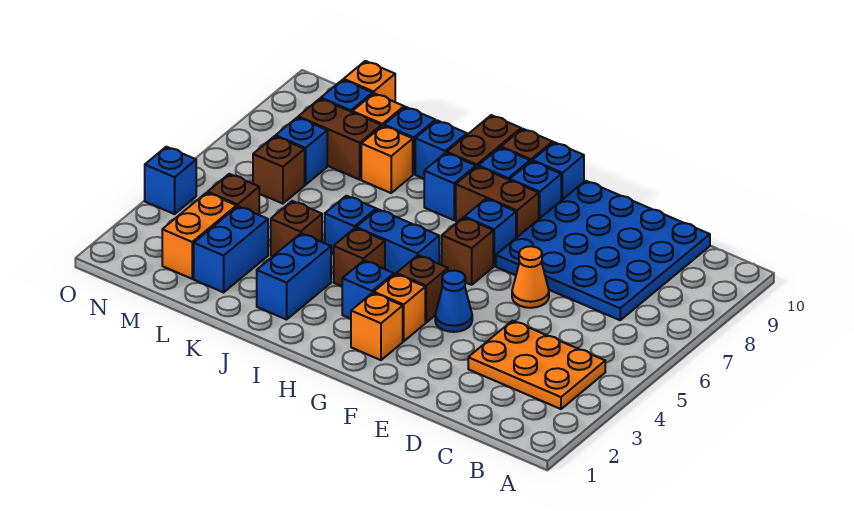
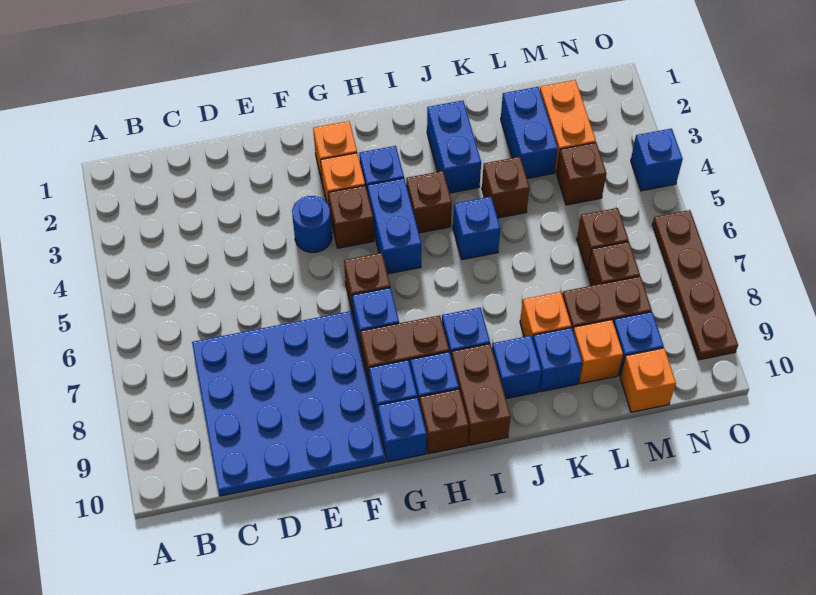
orange 2x3 plate [468,321,605,409] -> none
orange 1x1 cone [512,246,549,308] -> none
blue 1x1 cone [435,270,472,332] -> blue 1x1 round brick [292,196,332,253]
blue 1x2 brick [356,209,439,275] -> blue 1x2 brick turned to [367,178,421,274]
blue 1x1 brick [276,117,327,185] -> brown 1x1 brick [587,242,640,286]
none -> brown 1x4 plate [652,210,738,360]

